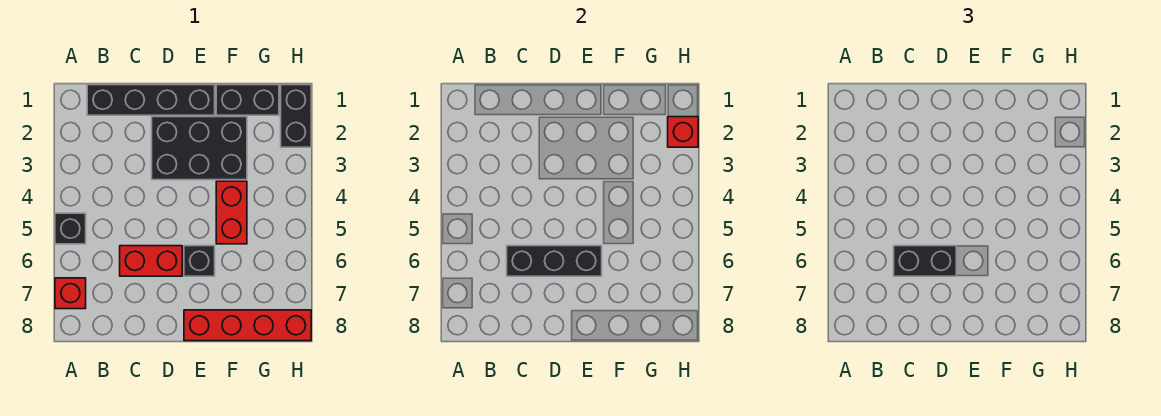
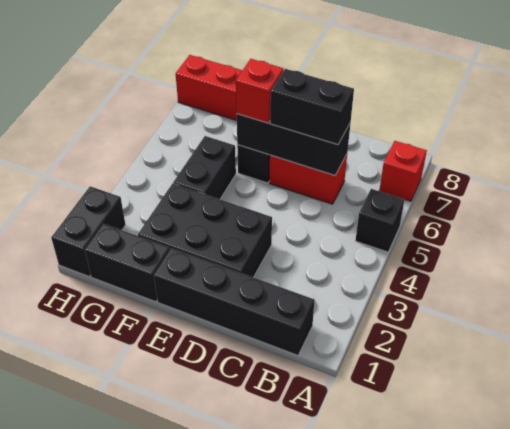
red 1x2 brick [216,181,247,244] -> black 1x2 brick [173,136,236,199]
red 1x1 brick [668,117,698,147] -> red 1x1 brick moved to [236,59,283,123]

